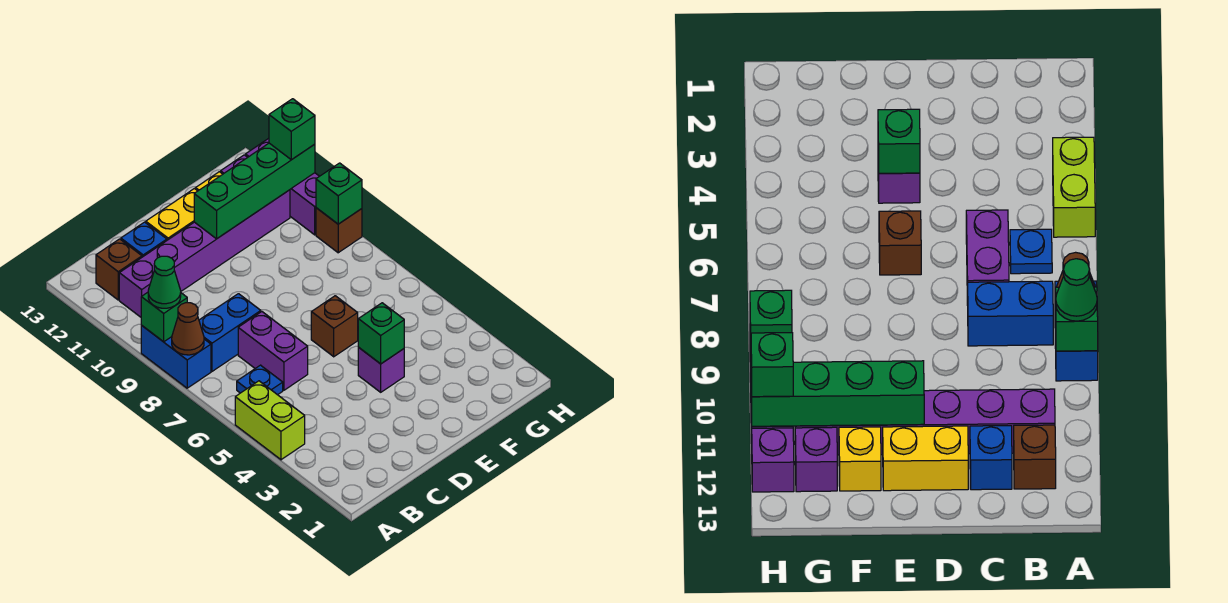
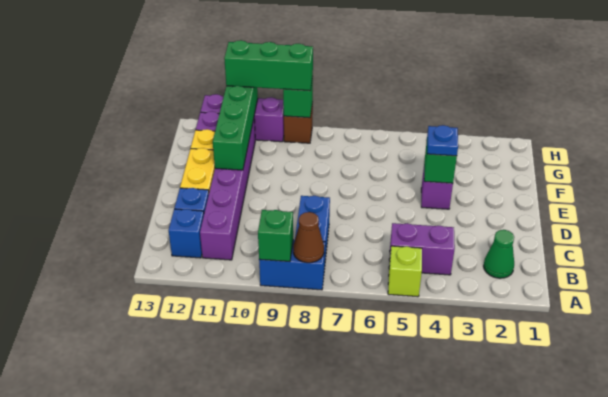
lime 1x2 brick [235,381,305,460] -> lime 1x1 brick [388,246,422,297]
green 1x1 cone [148,256,181,308] -> green 1x1 cone moved to [484,230,514,278]
blue 1x1 plate [237,365,283,395] -> blue 1x1 plate moved to [427,125,458,156]
brown 1x1 brick [96,239,142,300] -> blue 1x1 brick [169,209,204,258]
purple 1x2 brick [238,312,308,390] -> purple 1x2 brick moved to [389,223,455,275]
brown 1x1 brick [311,296,358,357] -> none
green 1x1 brick [269,99,315,160] -> green 1x3 brick [224,40,313,91]

